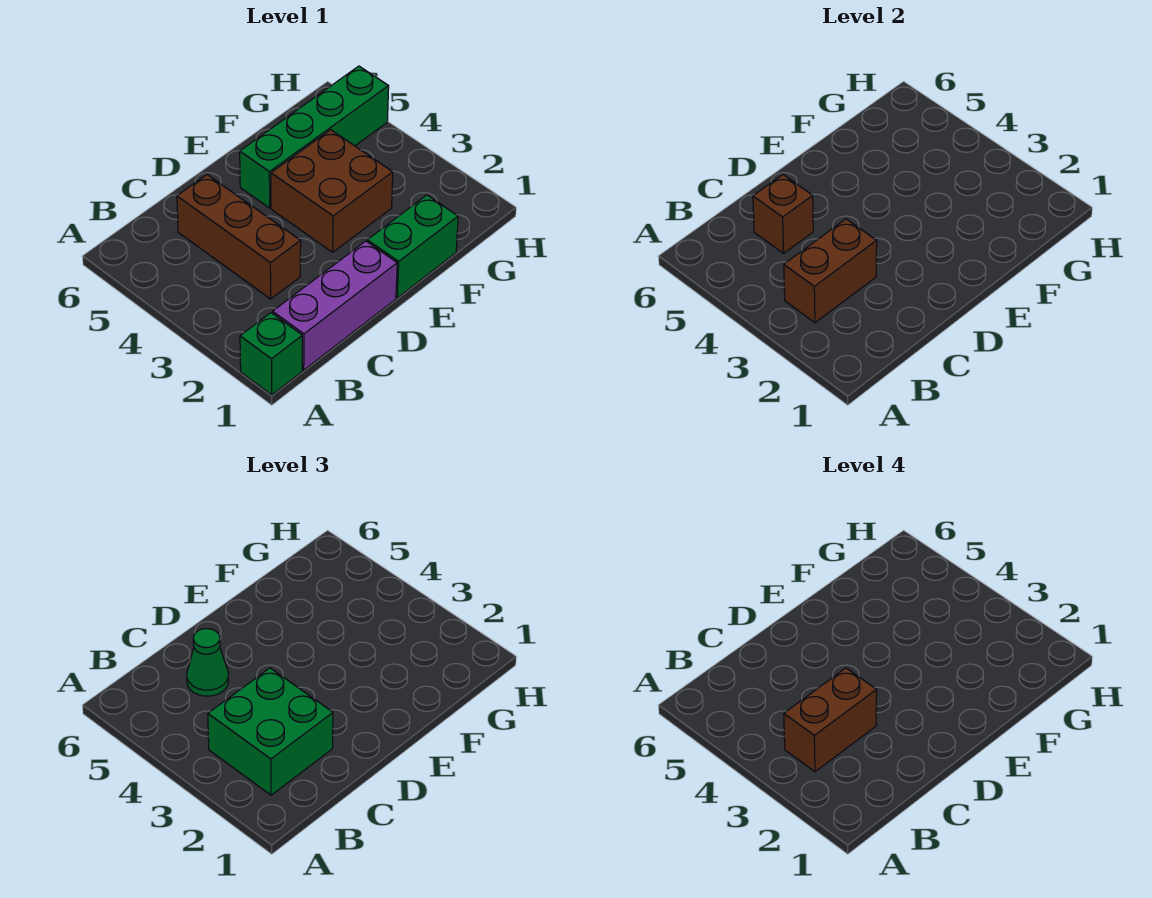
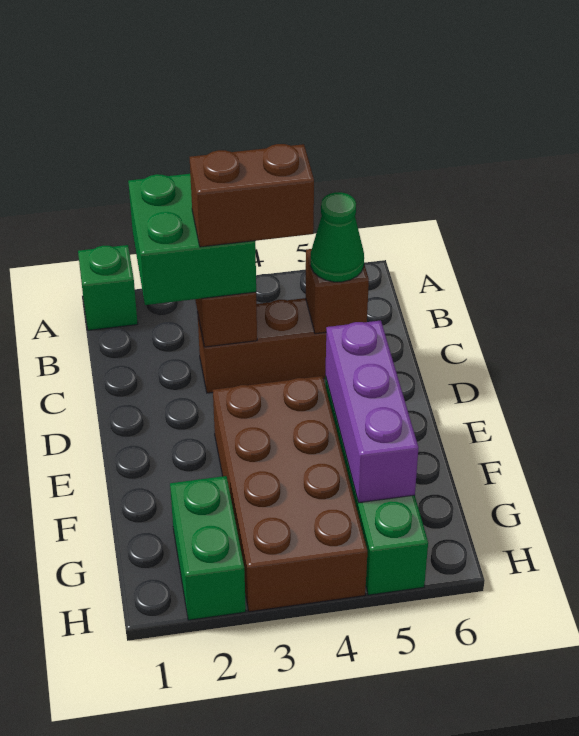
purple 1x3 brick [273,241,397,370] -> purple 1x3 brick moved to [325,320,419,503]
brown 1x2 brick [784,668,877,772] -> brown 1x2 brick turned to [190,144,314,247]
green 1x2 brick [367,195,458,298] -> green 1x2 brick moved to [170,476,246,620]
brown 2x2 brick [271,130,393,252] -> brown 2x4 brick [213,376,367,612]

